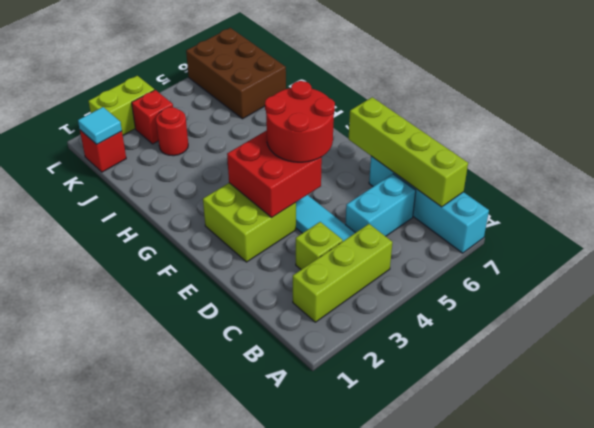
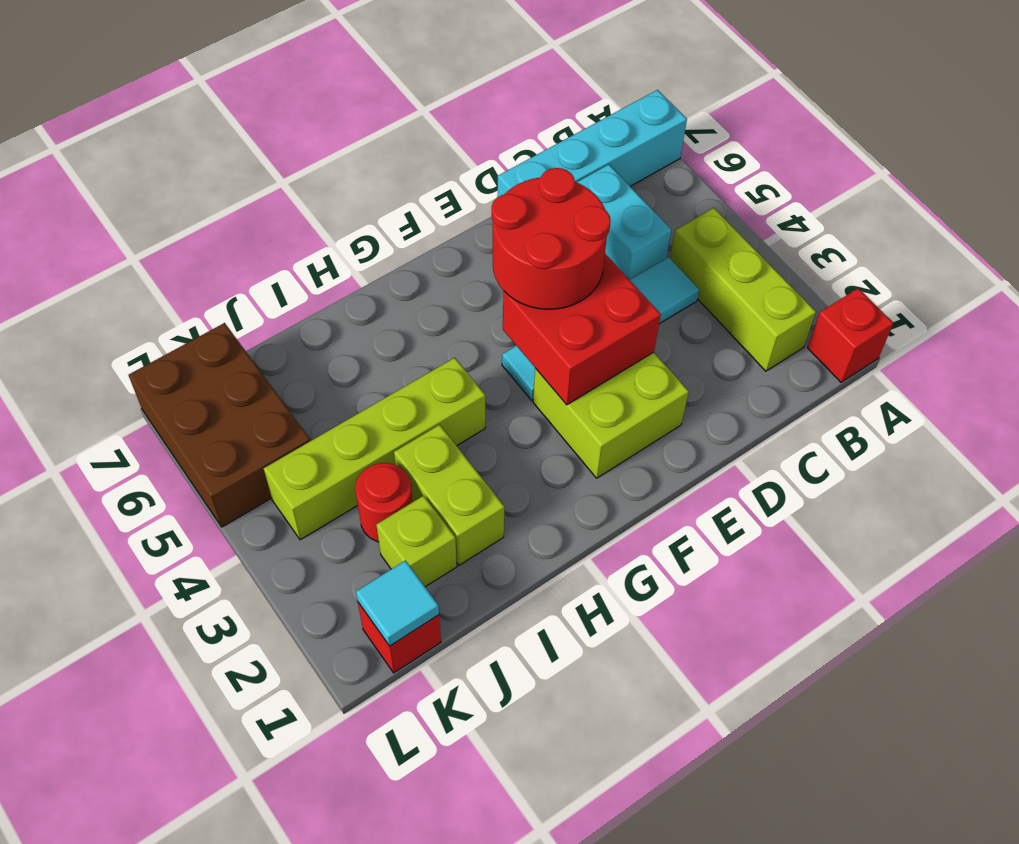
lime 1x4 brick [349,97,468,207] -> lime 1x4 brick moved to [264,358,485,540]
lime 1x1 brick [296,222,343,270] -> lime 1x1 brick moved to [376,496,457,587]
brown 2x3 brick [186,28,286,119] -> brown 2x3 brick turned to [129,323,310,527]
red 1x1 brick [132,90,173,144] -> red 1x1 brick moved to [808,288,893,382]
lime 1x2 brick [88,76,154,135] -> lime 1x2 brick moved to [394,425,504,565]

